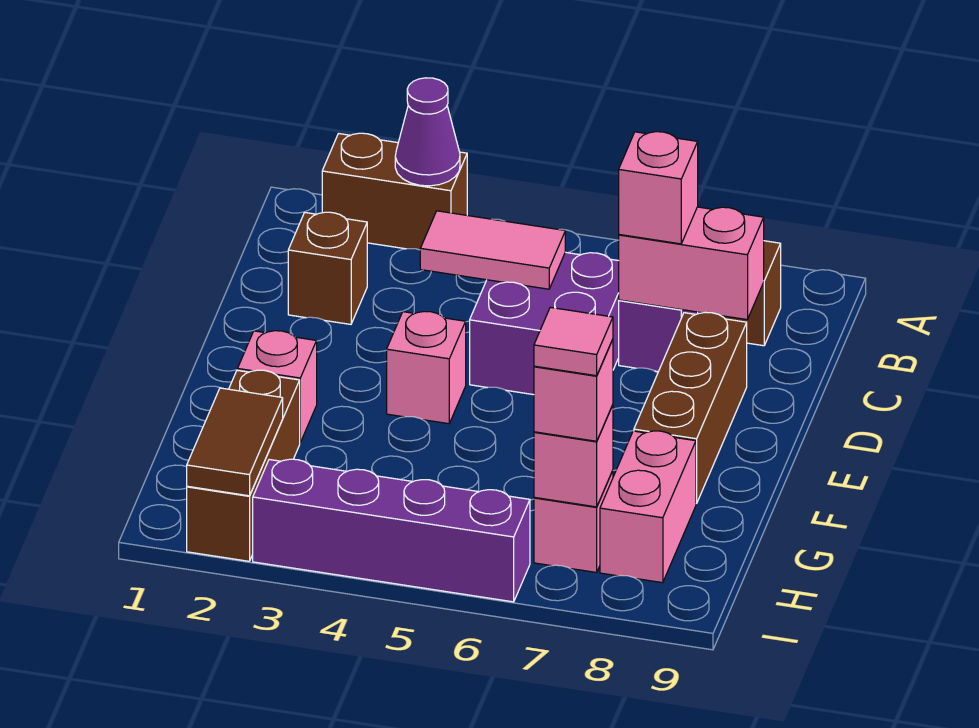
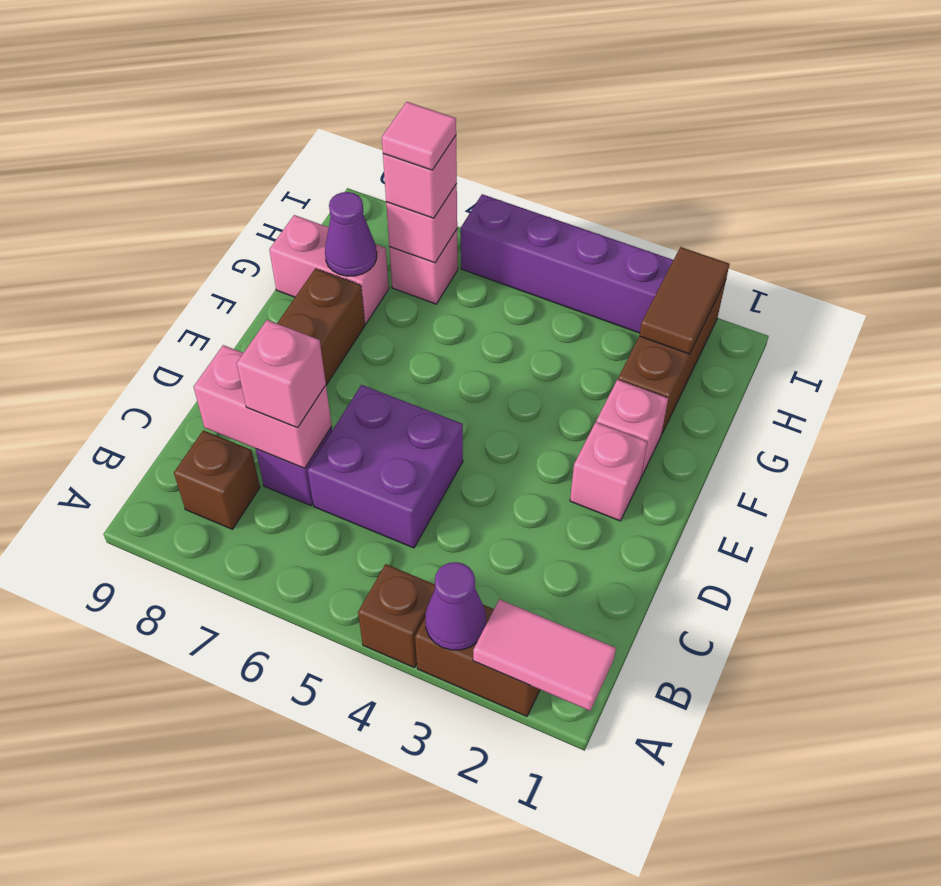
brown 1x1 brick [288,212,367,324] -> brown 1x1 brick moved to [358,564,435,668]
pink 1x2 tile [420,211,565,289] -> pink 1x2 tile moved to [473,599,616,711]
pink 1x1 brick [387,311,466,424] -> pink 1x1 brick moved to [570,422,647,521]
pink 1x2 brick [600,431,696,583] -> pink 1x2 brick turned to [269,215,389,324]
none -> purple 1x1 cone [325,192,377,276]

